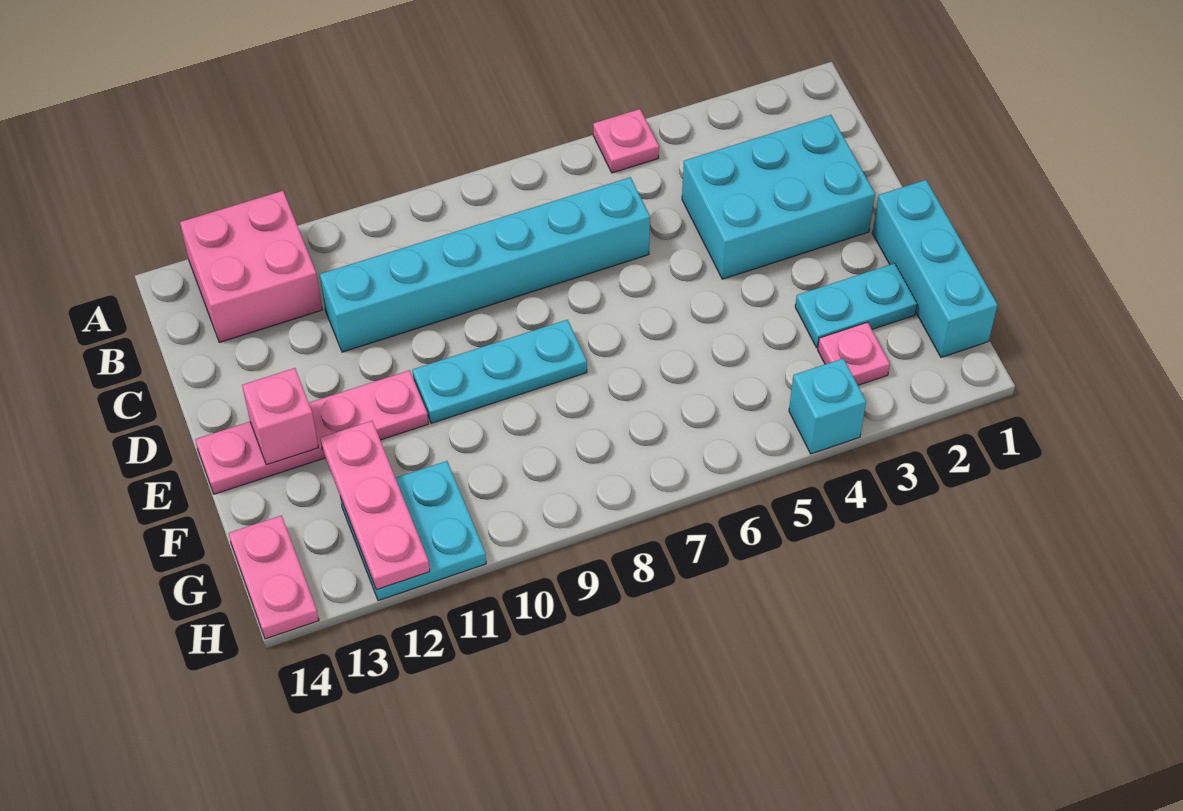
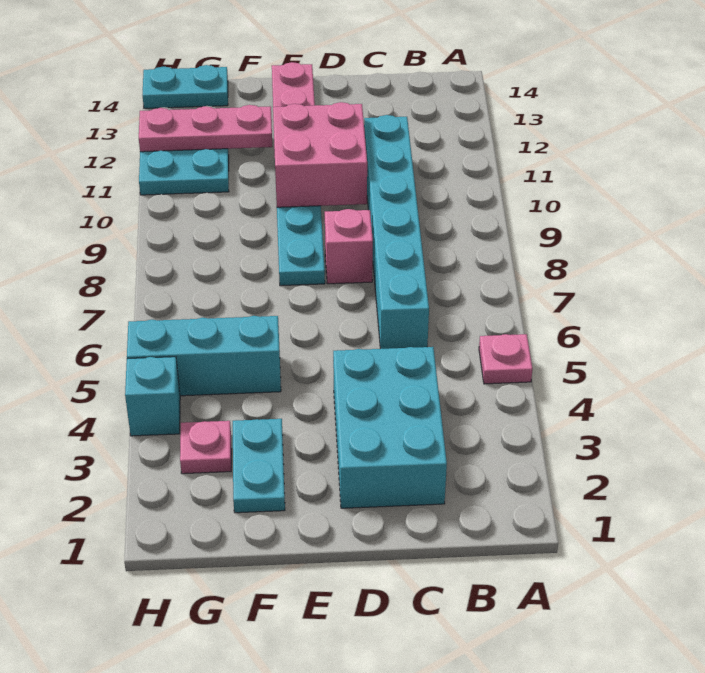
pink 2x2 brick [180,191,322,342] -> pink 2x2 brick moved to [273,102,367,207]
cyan 1x3 brick [872,180,998,357] -> cyan 1x3 brick moved to [127,316,281,396]
pink 1x1 brick [242,368,319,465] -> pink 1x1 brick moved to [325,209,373,284]
pink 1x2 plate [229,515,319,639] -> cyan 1x2 plate [143,65,228,108]

